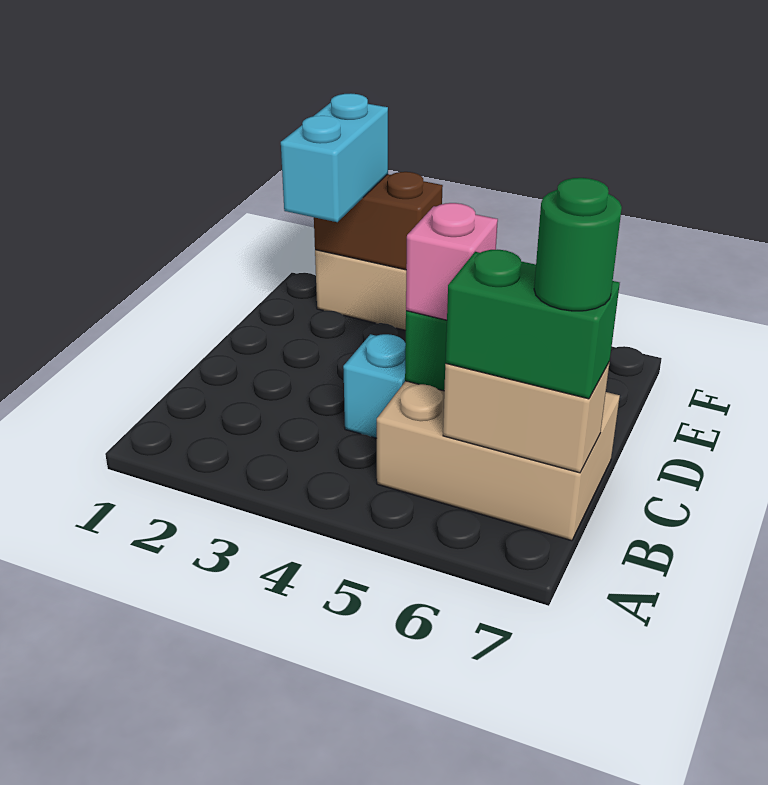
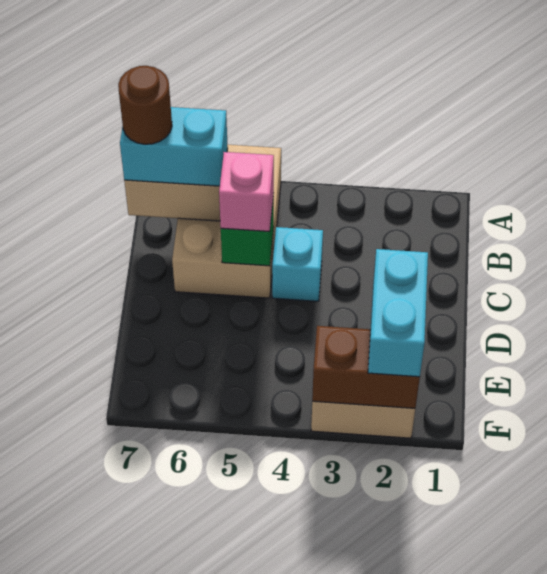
tan 2x3 brick [377,381,620,541] -> tan 2x3 brick turned to [172,145,281,298]
green 1x2 brick [445,250,620,399] -> cyan 1x2 brick [120,107,228,186]
green 1x1 round brick [534,178,622,311] -> brown 1x1 round brick [118,66,172,144]

